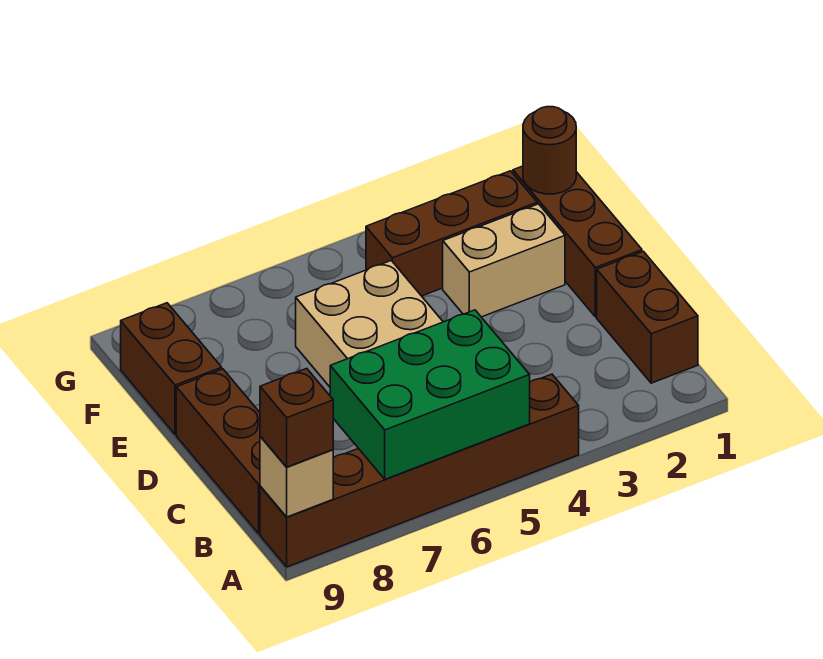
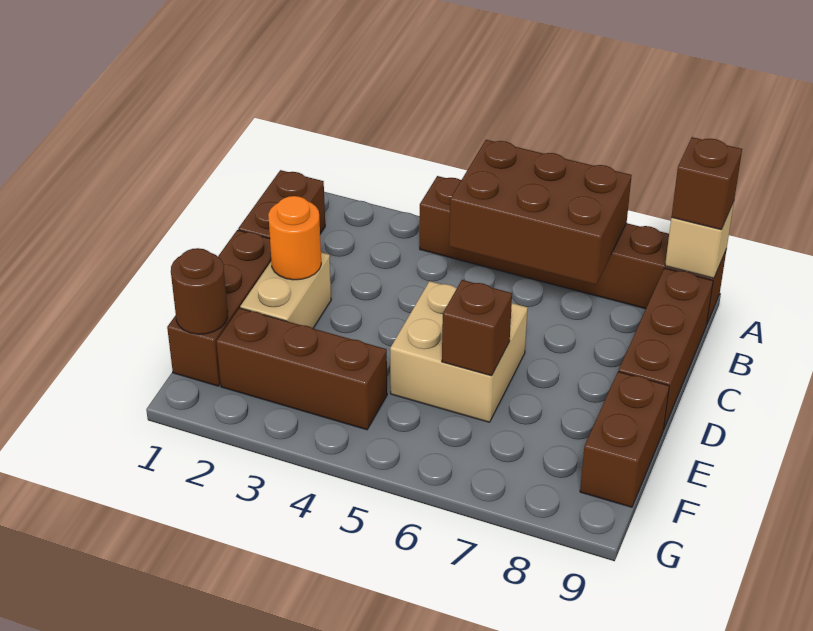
green 2x3 brick [330,310,530,479] -> brown 2x3 brick [449,140,632,285]
none -> orange 1x1 round brick [268,196,321,280]
tan 1x2 brick [443,204,565,317] -> tan 1x2 brick turned to [240,252,331,328]
none -> brown 1x1 brick [442,280,512,376]

